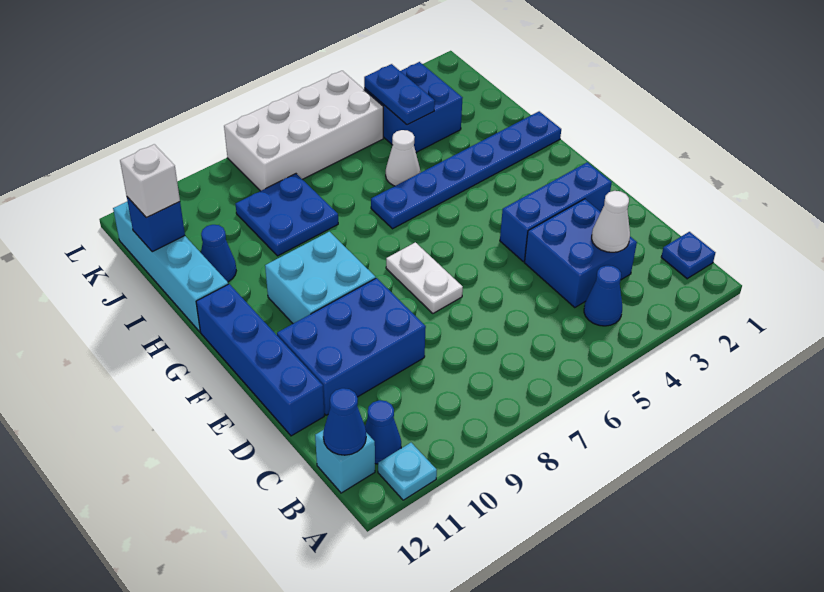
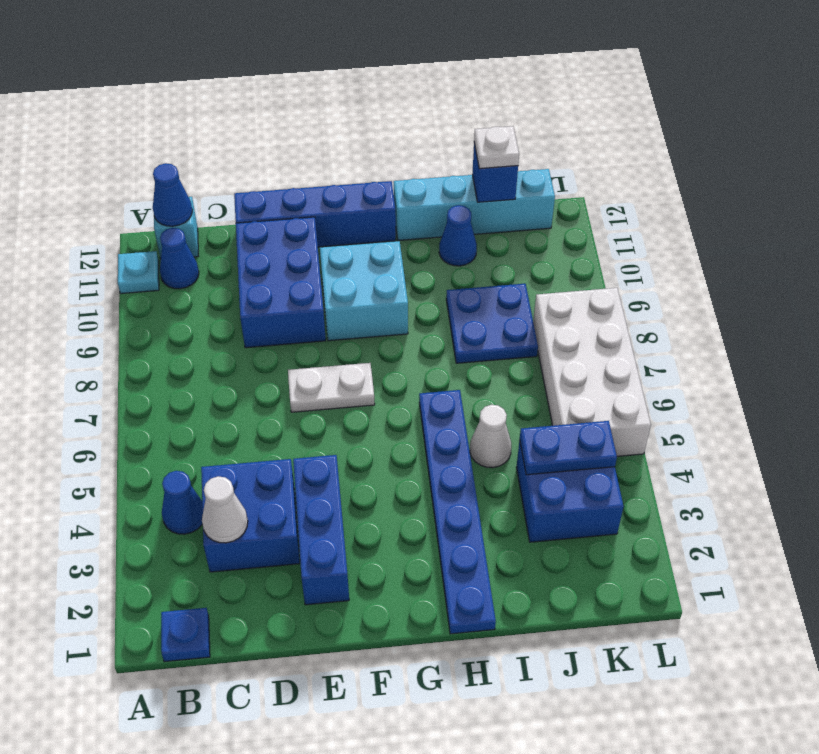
white 1x1 brick [120,144,180,218] -> white 1x1 plate [474,126,519,169]

